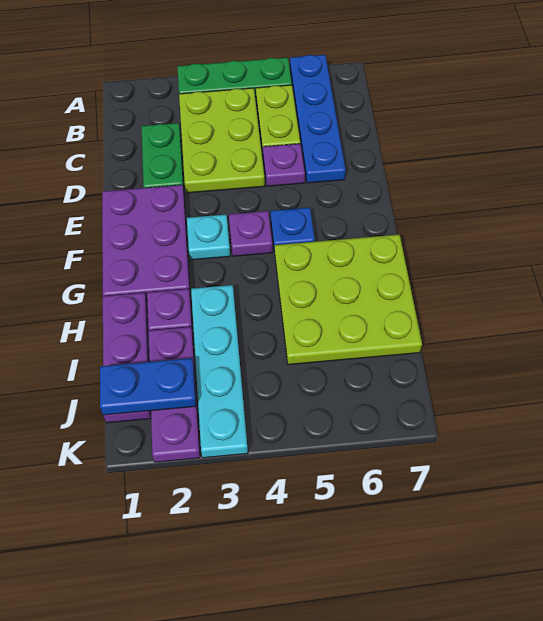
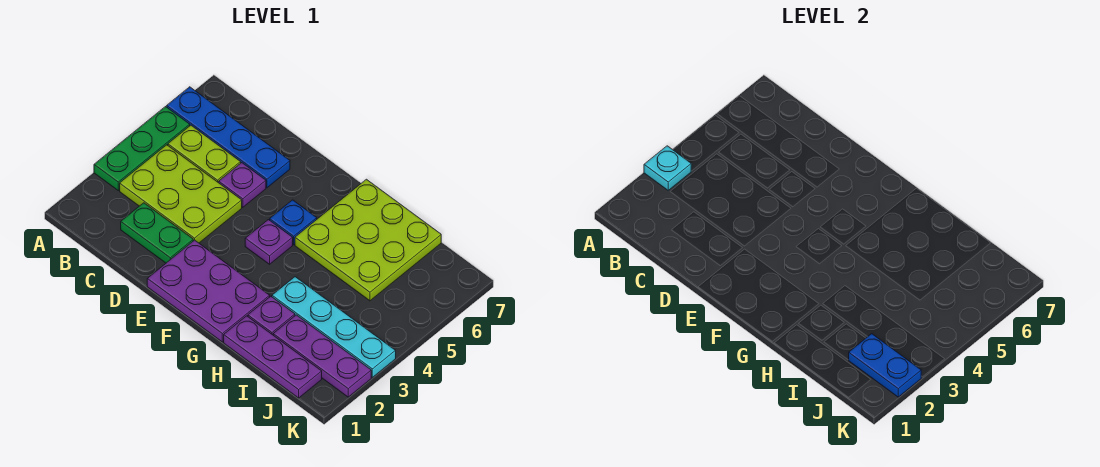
cyan 1x1 plate [187,215,230,260] -> cyan 1x1 plate moved to [644,146,691,190]
blue 1x2 plate [100,358,196,415] -> blue 1x2 plate turned to [849,334,921,397]

